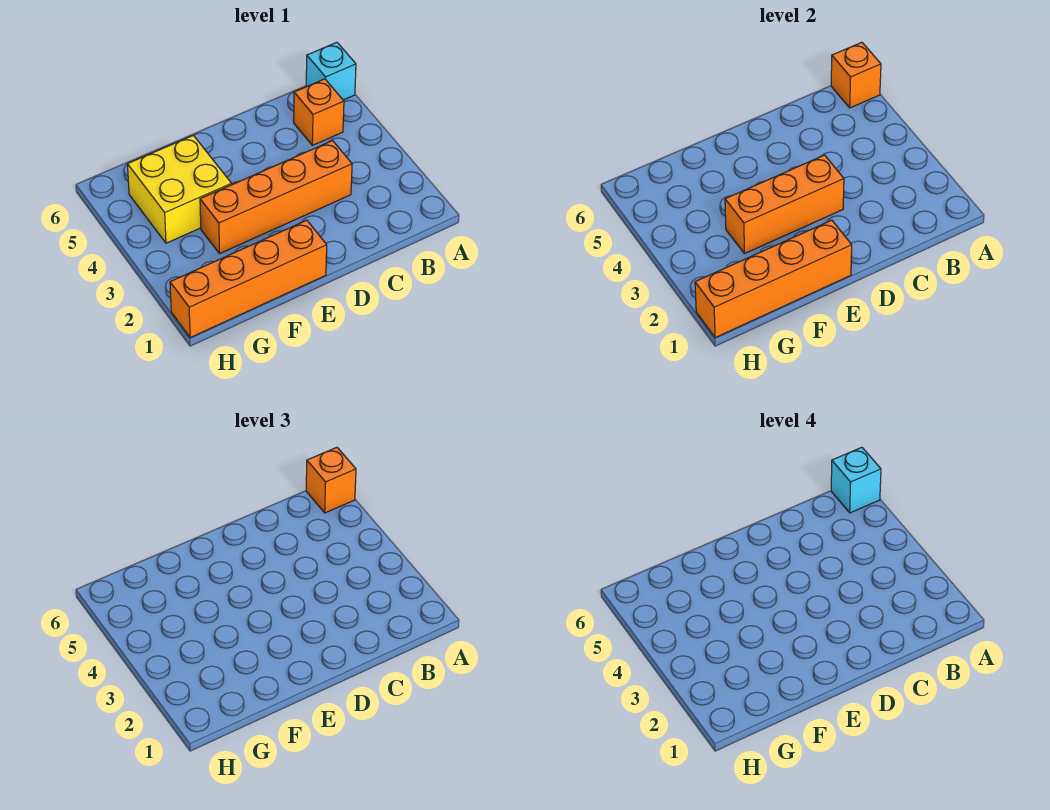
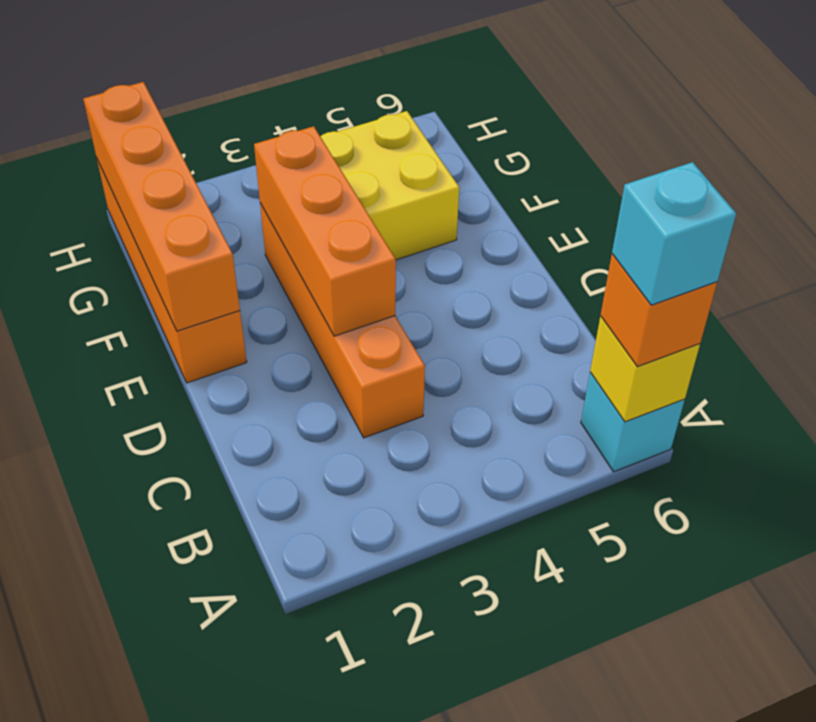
orange 1x1 brick [831,42,881,108] -> yellow 1x1 brick [590,316,700,422]
orange 1x1 brick [294,79,344,145] -> none

